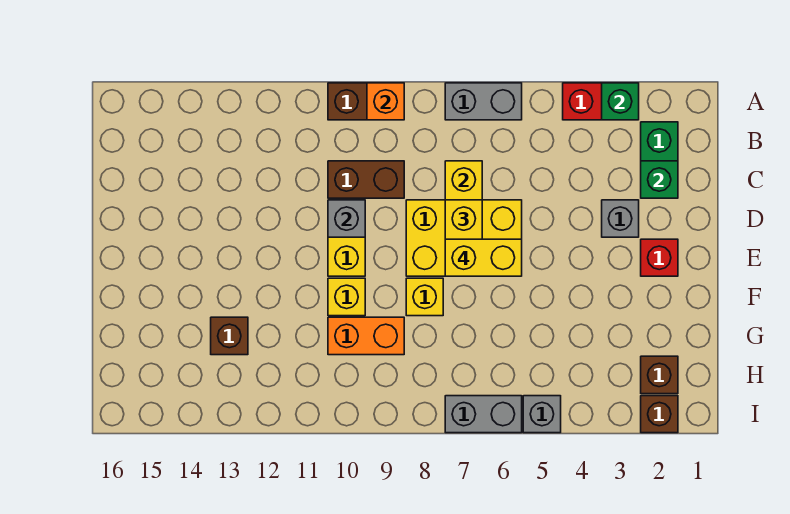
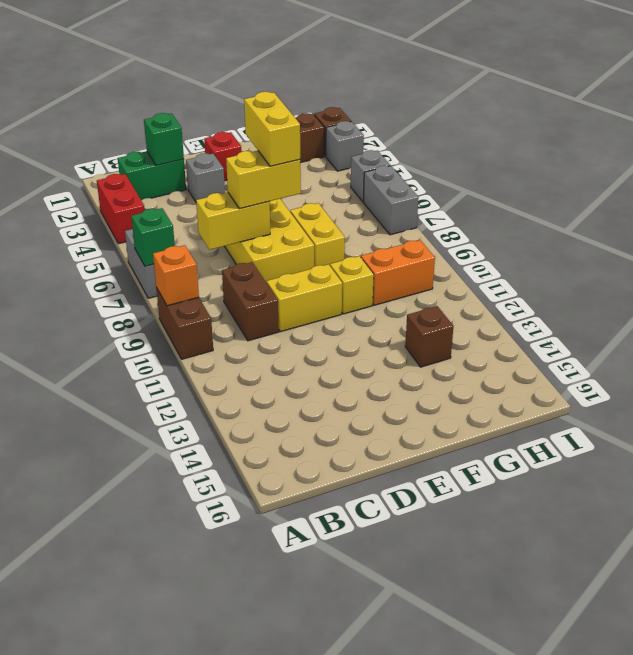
green 1x1 brick [602,83,639,120] -> green 1x1 brick moved to [131,208,175,266]
grey 1x1 brick [328,200,365,237] -> grey 1x1 brick moved to [326,121,364,171]
yellow 1x1 brick [406,278,443,316] -> yellow 1x2 brick [290,203,345,266]
orange 1x2 brick [328,317,404,355] -> orange 1x2 brick turned to [361,240,435,305]

